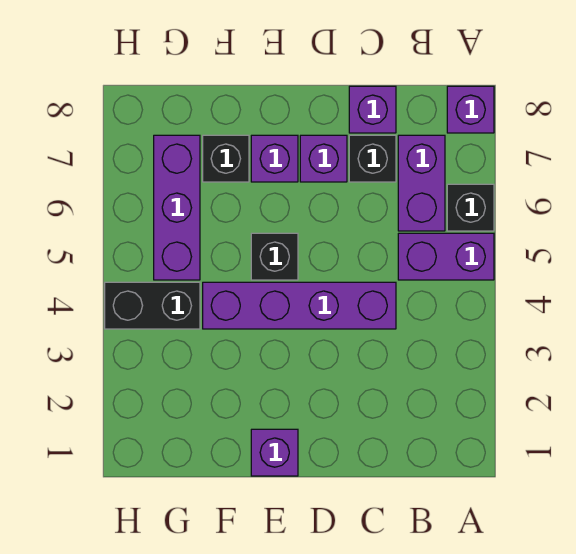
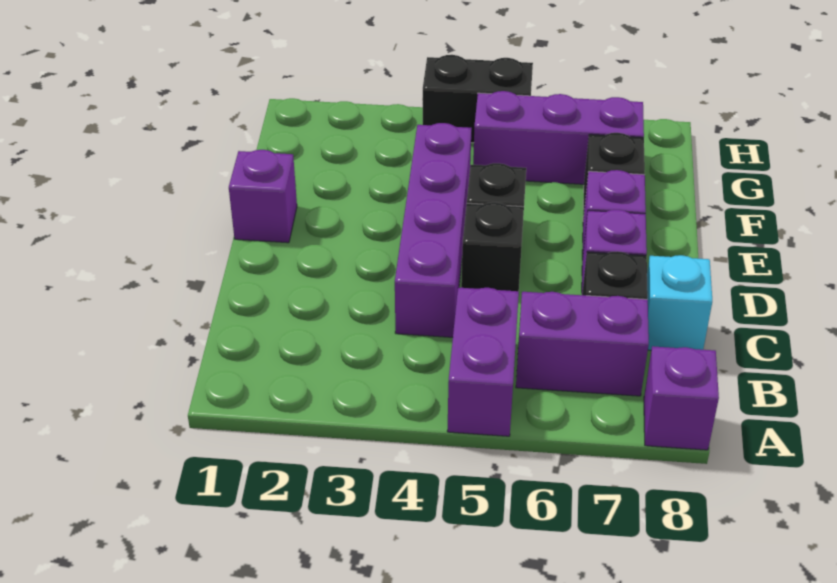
black 1x1 brick [447,184,494,231] -> black 1x1 brick moved to [461,202,524,291]
purple 1x1 brick [349,86,396,133] -> cyan 1x1 brick [647,255,712,350]
black 1x2 brick [105,282,200,329] -> black 1x2 brick turned to [423,55,533,143]

